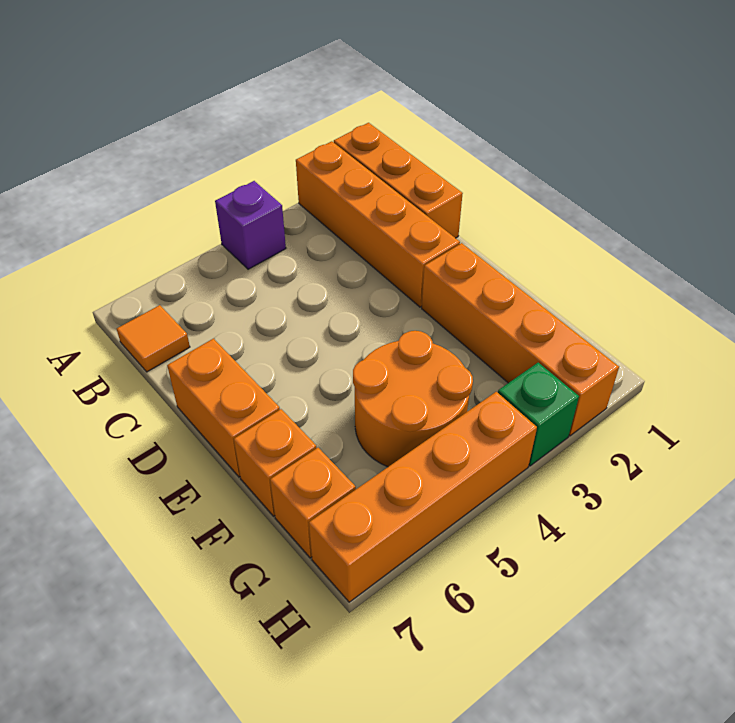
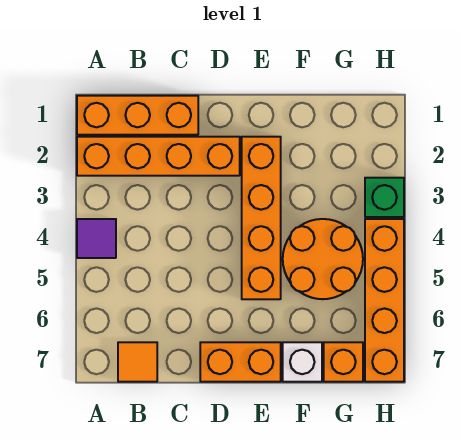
purple 1x1 brick [215,181,286,269] -> purple 1x1 tile [77,219,116,258]
orange 1x4 brick [422,243,619,436] -> orange 1x4 brick turned to [242,137,281,299]
orange 1x1 brick [234,409,316,516] -> white 1x1 brick [283,342,322,382]

